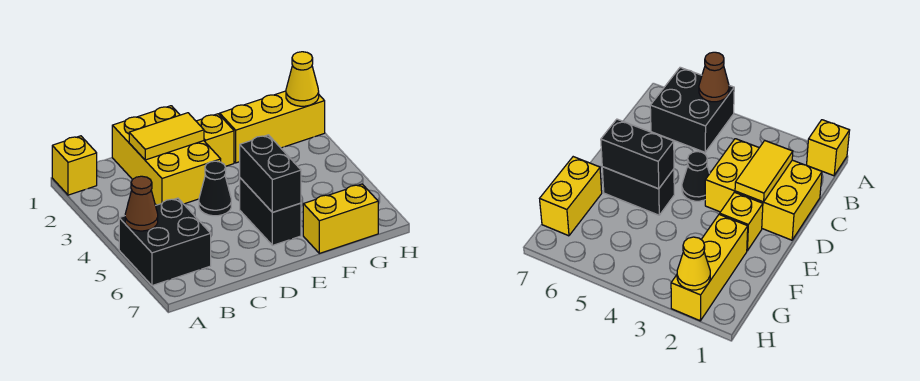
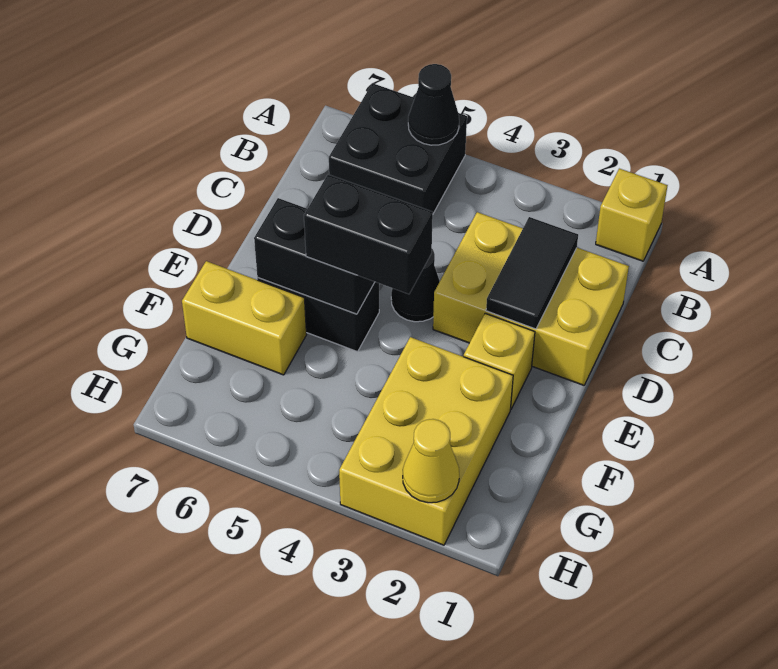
brown 1x1 cone [125,176,158,231] -> black 1x1 cone [408,64,459,145]
yellow 1x2 tile [129,113,204,160] -> black 1x2 tile [486,217,578,329]
none -> black 1x2 brick [304,175,433,294]
yellow 1x3 brick [220,91,325,163] -> yellow 2x3 brick [339,337,513,545]
yellow 1x2 brick [303,184,378,253] -> yellow 1x2 brick turned to [182,261,306,375]

